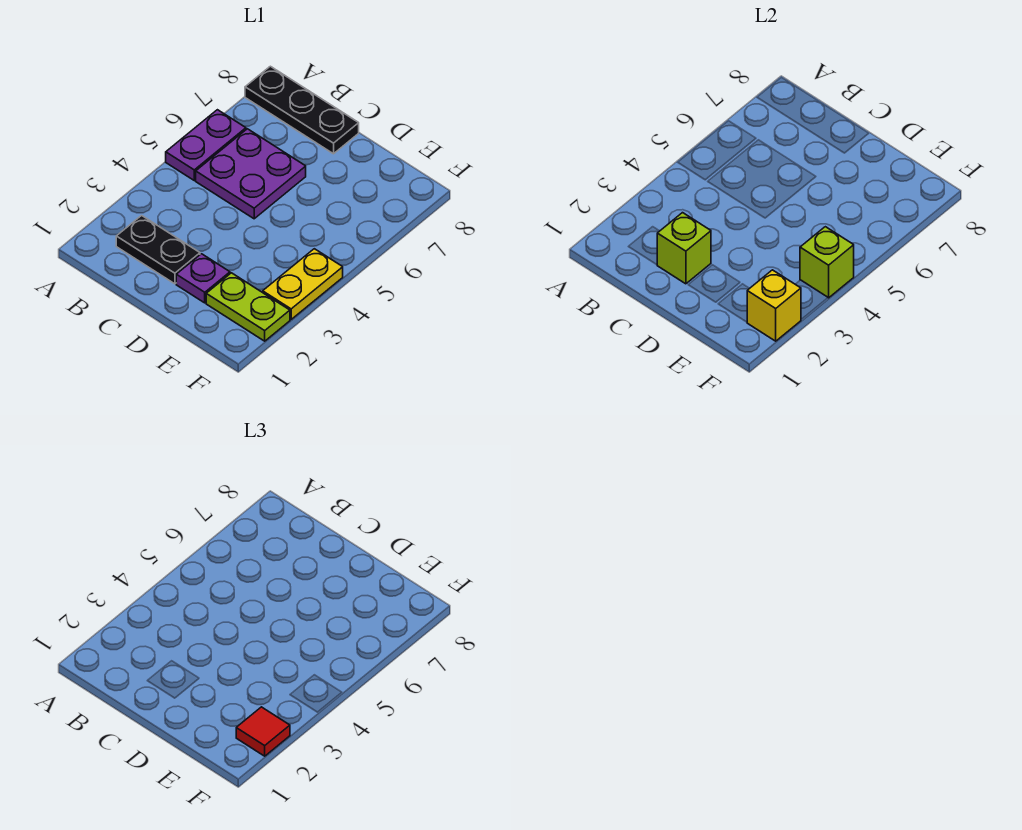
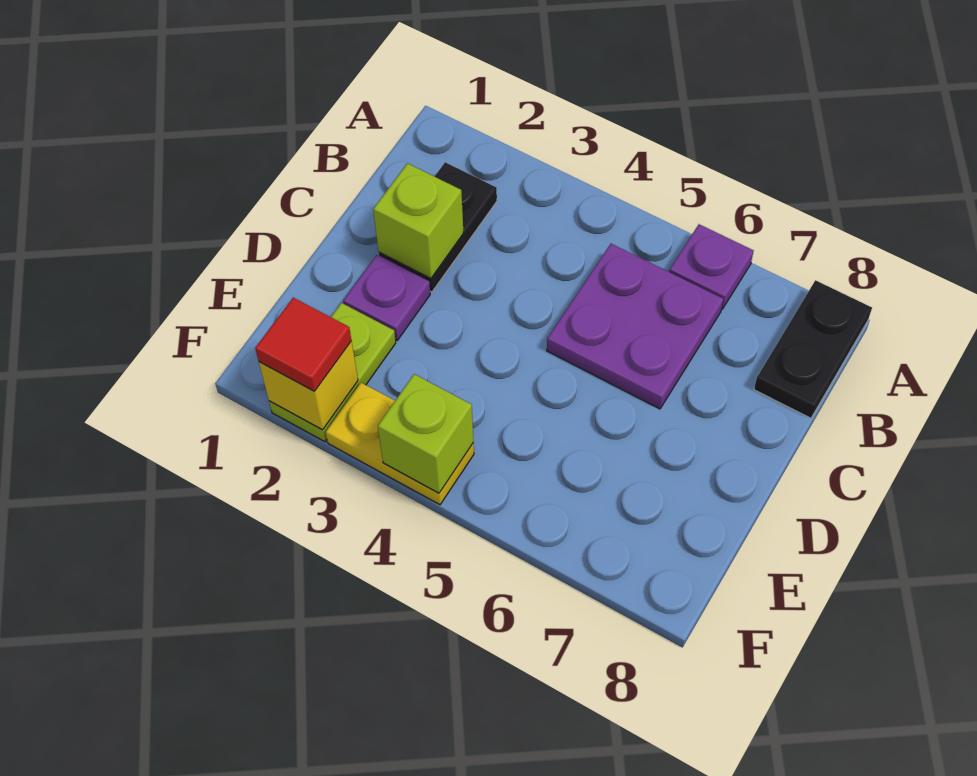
purple 1x2 plate [166,110,246,180] -> purple 1x1 plate [669,224,754,309]
black 1x3 plate [245,66,359,154] -> black 1x2 plate [754,280,872,418]

